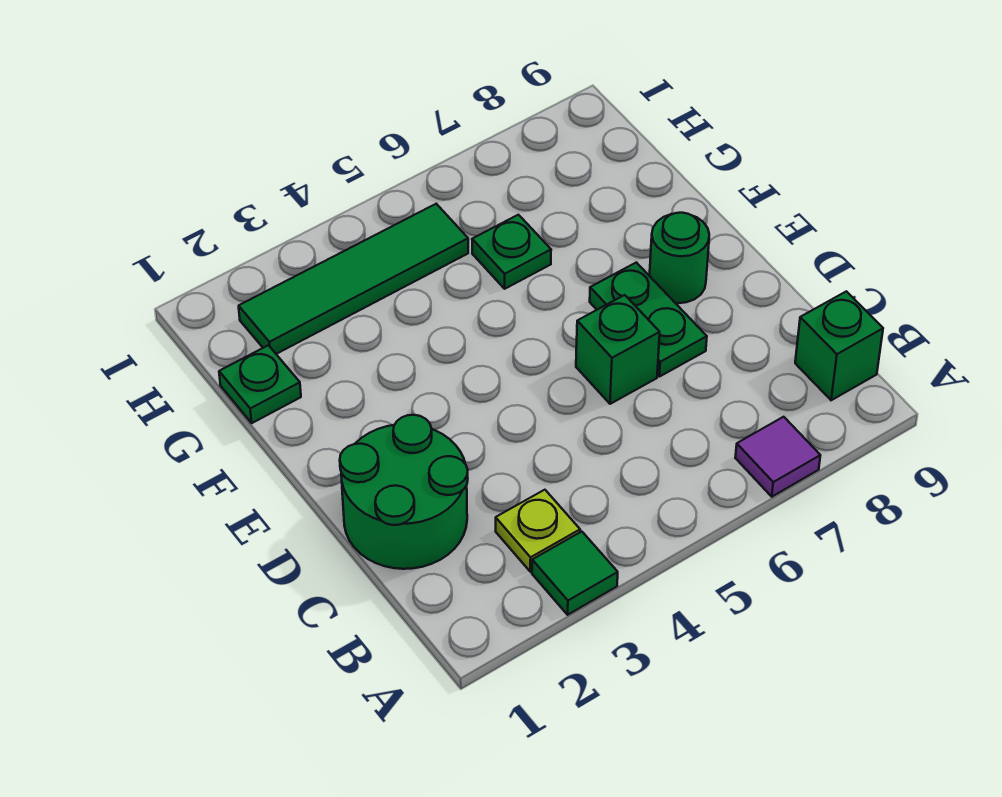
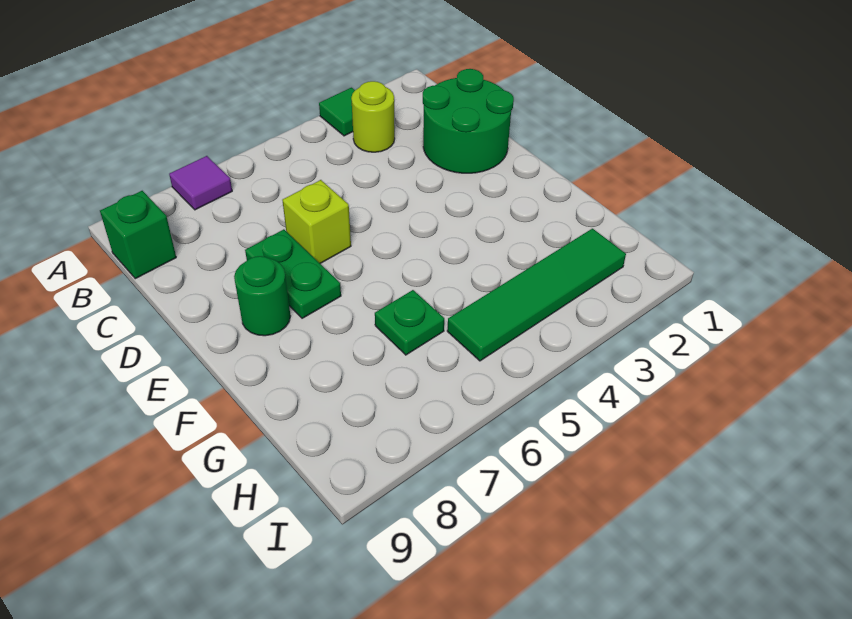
lime 1x1 plate [496,490,580,572] -> lime 1x1 round brick [351,81,395,152]
green 1x1 brick [576,295,660,404] -> lime 1x1 brick [282,180,351,263]
green 1x1 plate [219,345,301,423] -> none

